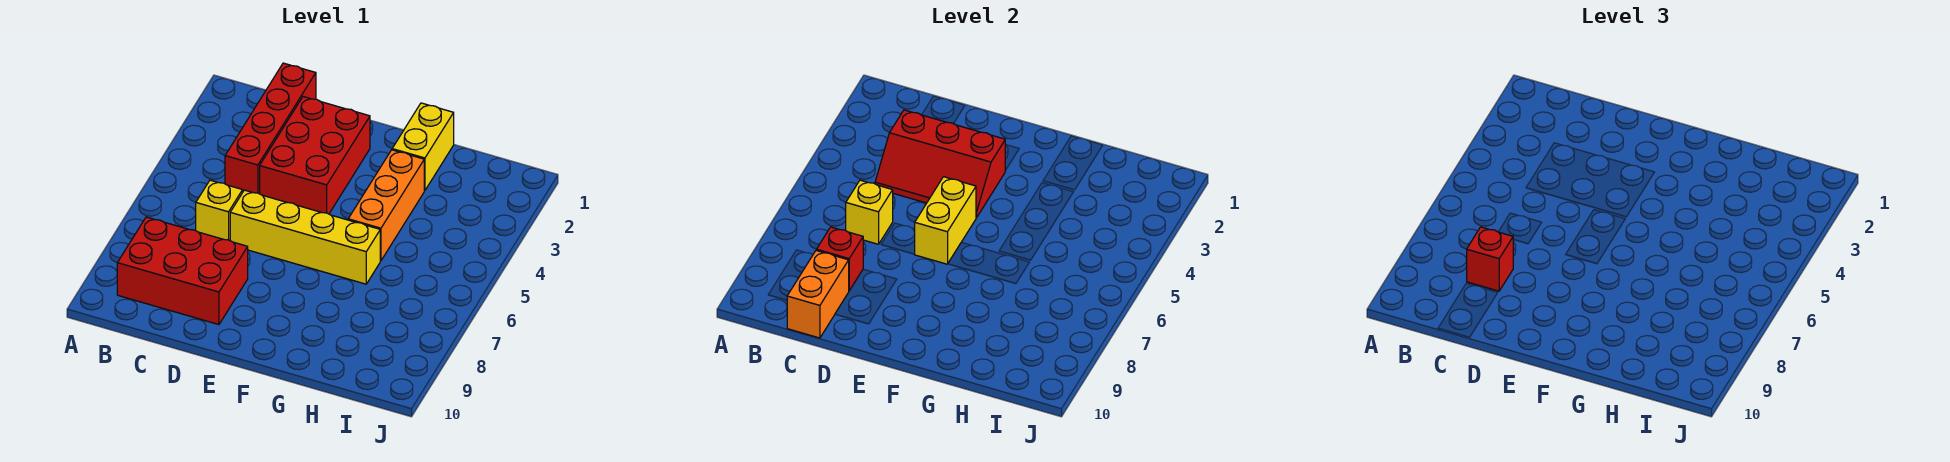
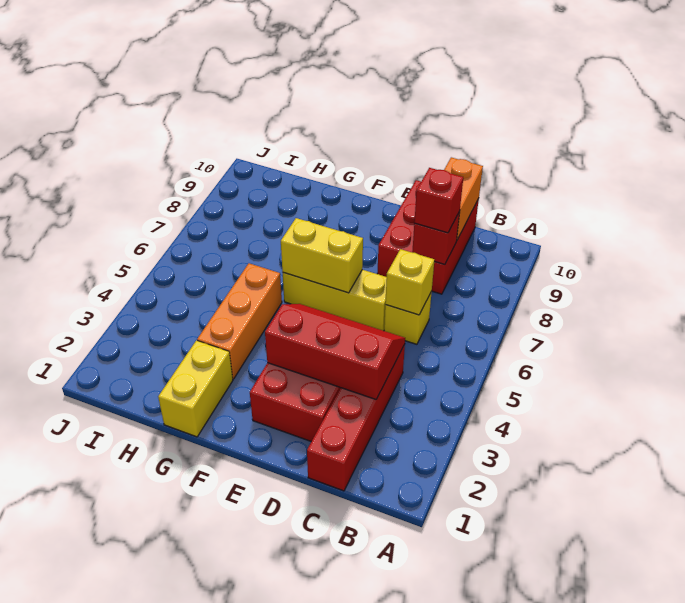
red 2x3 brick [117,217,248,325] -> red 2x3 brick turned to [377,180,479,294]
yellow 1x4 brick [230,190,380,284] -> yellow 1x3 brick [283,270,387,331]
yellow 1x2 brick [915,177,976,264] -> yellow 1x2 brick turned to [281,218,363,293]

